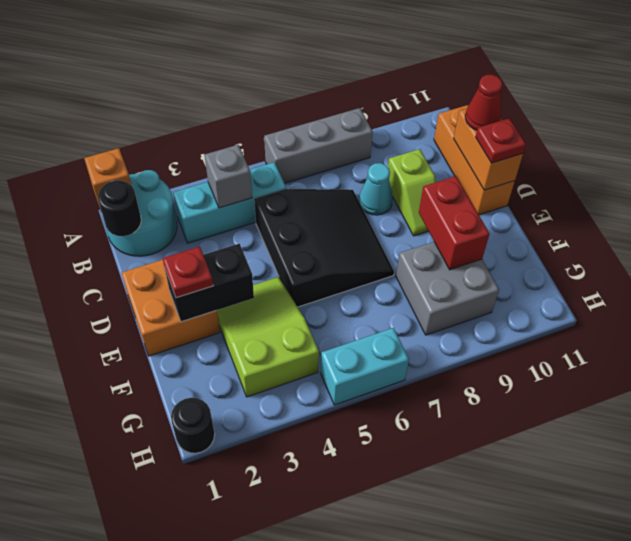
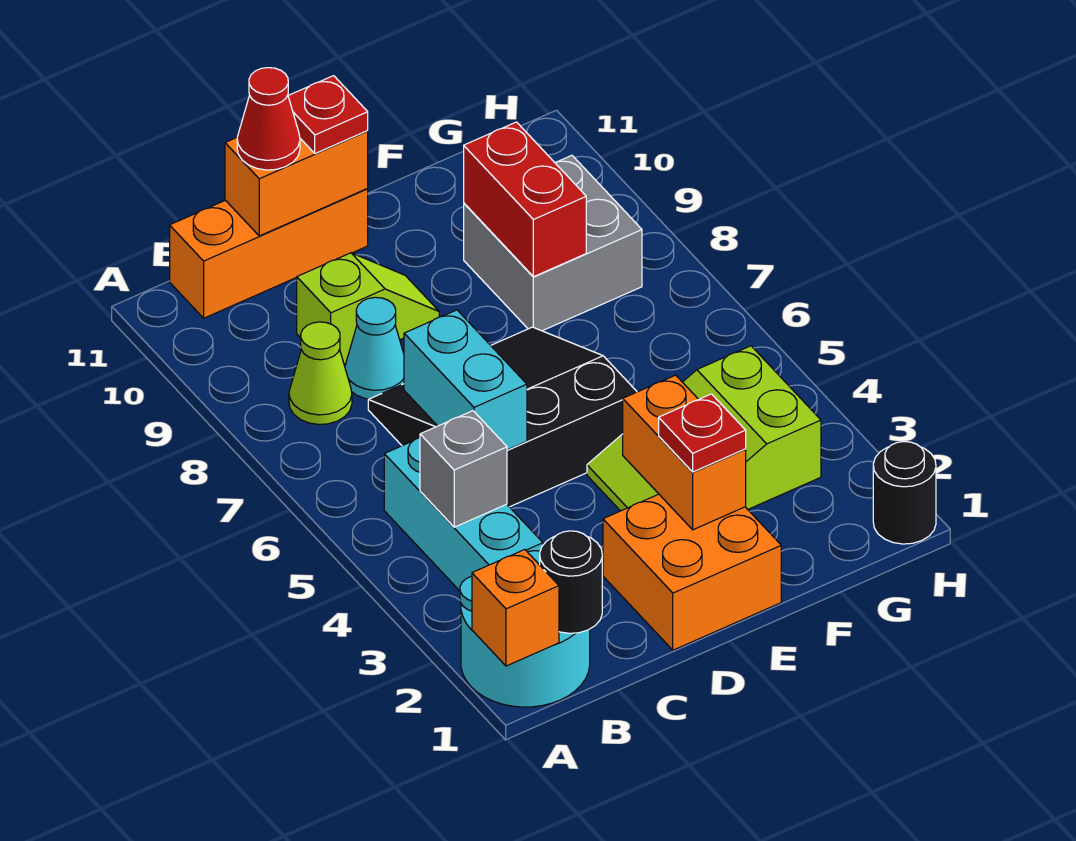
grey 1x3 brick [264,108,373,183] -> none
none -> lime 1x1 cone [289,322,352,424]
black 1x2 brick [165,244,254,322] -> orange 1x2 brick [623,375,746,530]
red 1x2 brick [419,176,490,270] -> red 1x2 brick turned to [464,122,586,277]
cyan 1x2 brick [321,328,409,405] -> cyan 1x2 brick moved to [404,310,527,450]

